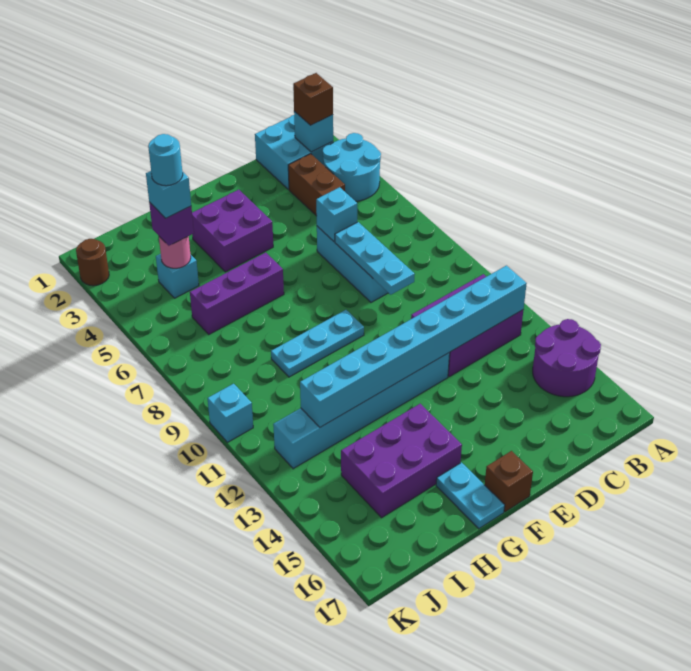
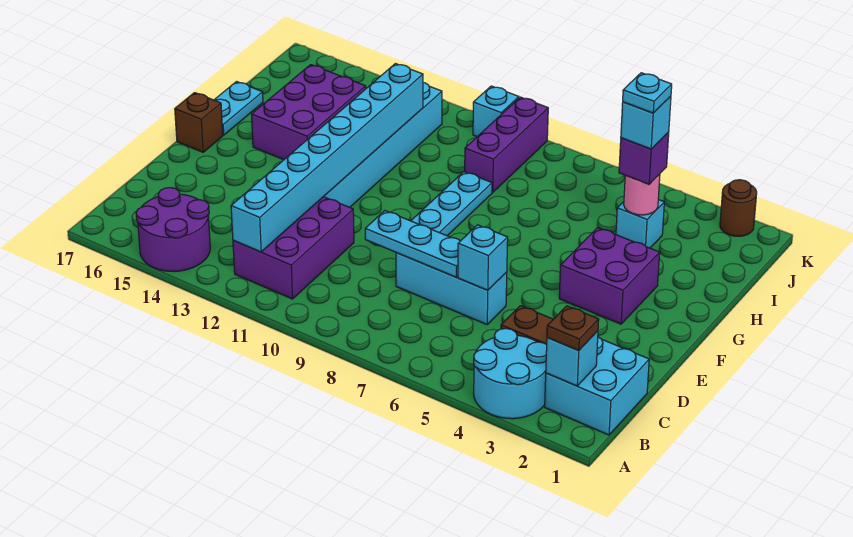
brown 1x1 brick [293,73,333,125] -> brown 1x1 plate [547,306,599,350]
purple 1x3 brick [190,252,284,334] -> purple 1x3 brick moved to [465,97,548,192]
cyan 1x2 plate [436,463,505,529] -> cyan 1x2 plate turned to [214,82,263,135]
cyan 1x1 round brick [148,134,183,186] -> cyan 1x1 plate [623,73,672,113]

